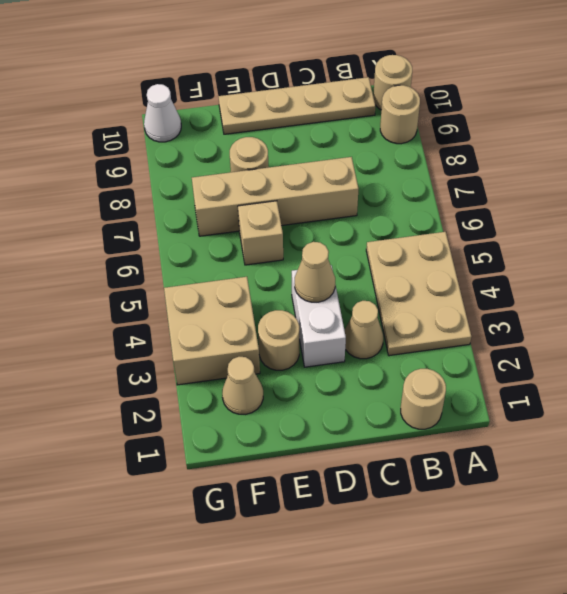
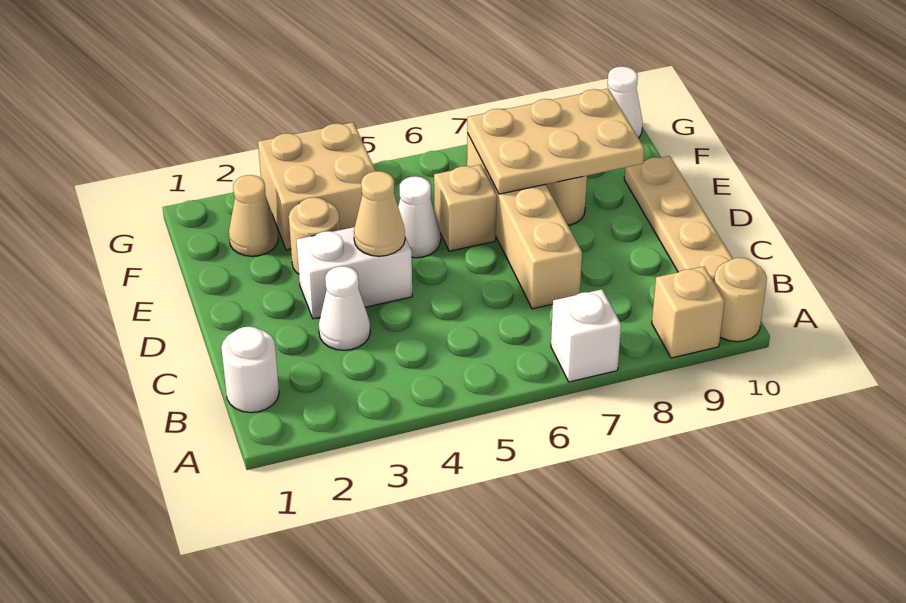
tan 2x3 plate [366,232,471,356] -> tan 2x3 plate moved to [467,89,645,194]
none -> white 1x1 brick [551,289,621,382]
tan 1x1 round brick [380,85,420,144] -> tan 1x1 brick [652,267,725,358]
tan 1x1 round brick [401,369,446,429] -> white 1x1 round brick [221,326,279,413]
tan 1x1 cone [345,301,383,359] -> white 1x1 cone [319,266,370,350]
none -> white 1x1 cone [398,176,441,258]

